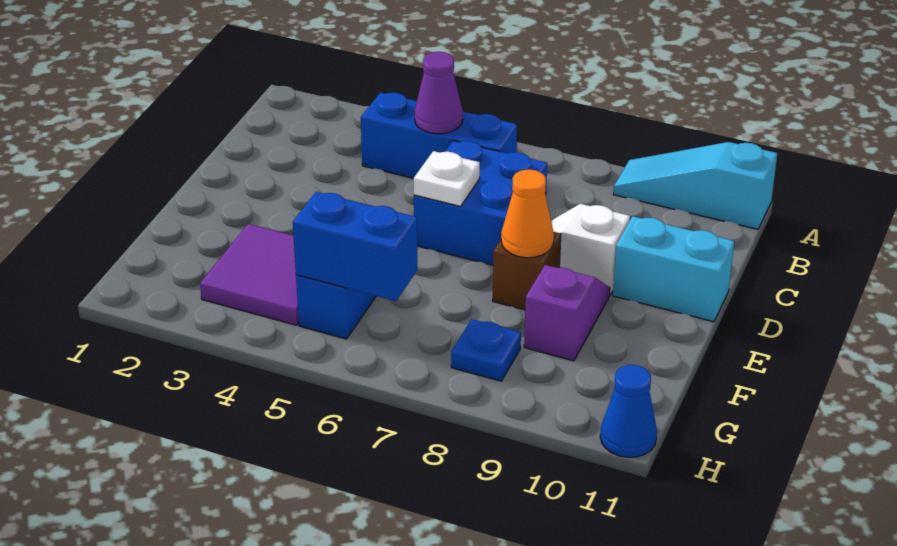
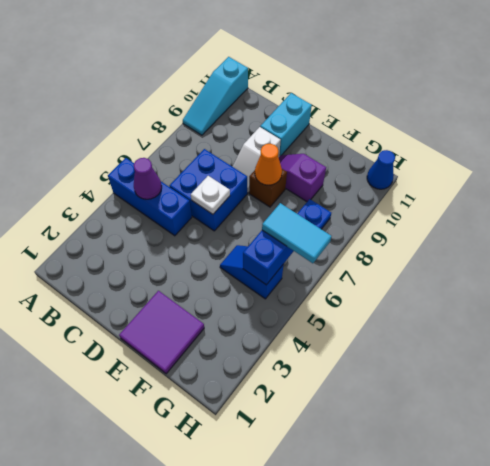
blue 1x3 brick [361,93,517,178] -> blue 1x3 brick turned to [108,158,192,236]
purple 2x2 tile [200,224,299,325] -> purple 2x2 tile moved to [119,291,204,374]
none -> cyan 1x2 tile [262,203,331,263]

